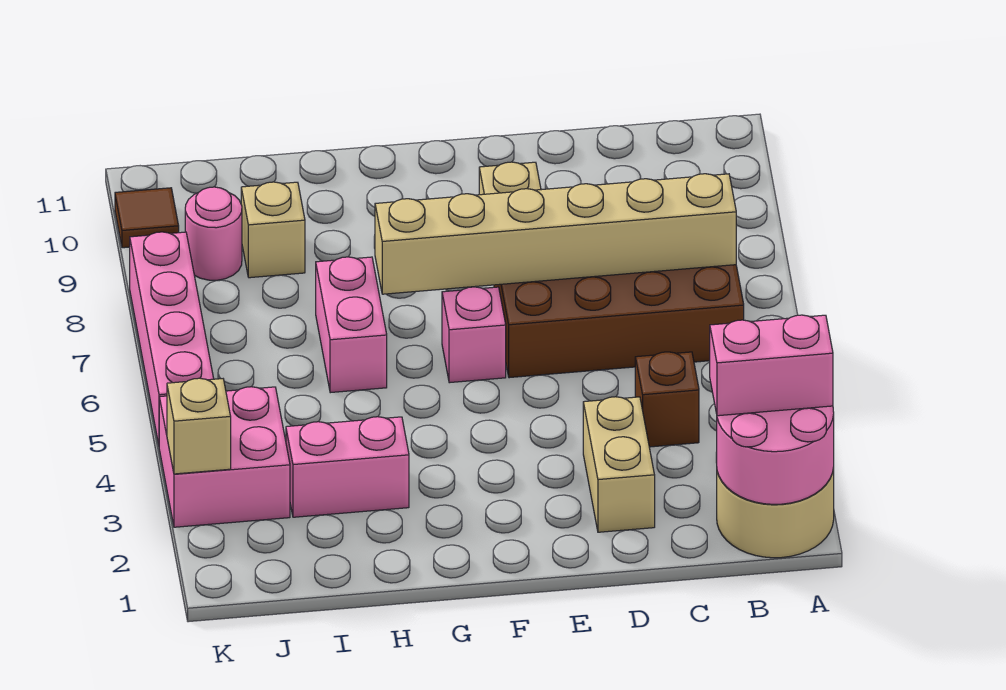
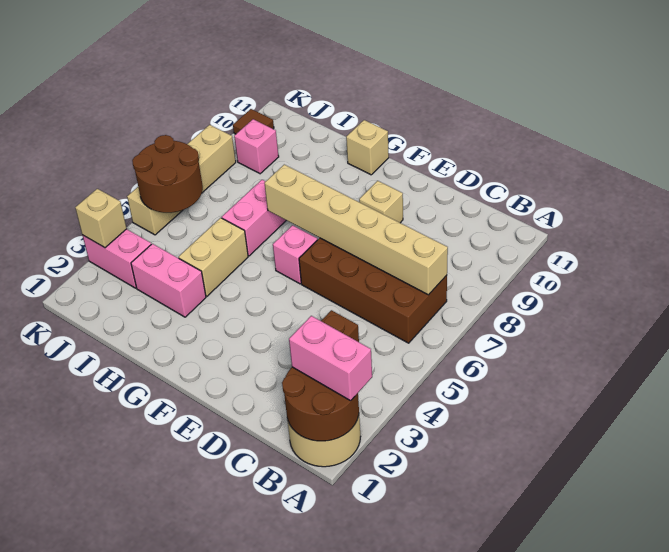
pink 2x2 round brick [717,406,834,504] -> brown 2x2 round brick [282,367,359,441]
tan 1x2 brick [583,397,655,532] -> tan 1x2 brick moved to [179,218,248,296]
tan 1x1 brick [241,182,305,278] -> tan 1x1 brick moved to [346,120,389,175]
pink 2x2 brick [159,387,290,527] -> pink 1x2 brick [83,229,151,288]
none -> brown 2x2 round brick [132,135,203,213]
pink 1x1 round brick [185,187,242,280] -> pink 1x1 brick [234,119,279,174]
pink 1x4 brick [130,232,214,444] -> tan 1x4 brick [127,125,236,235]

